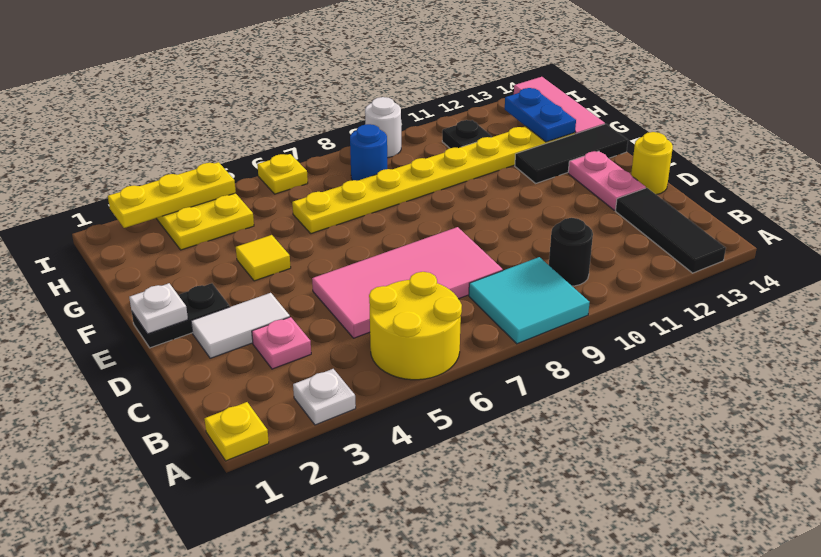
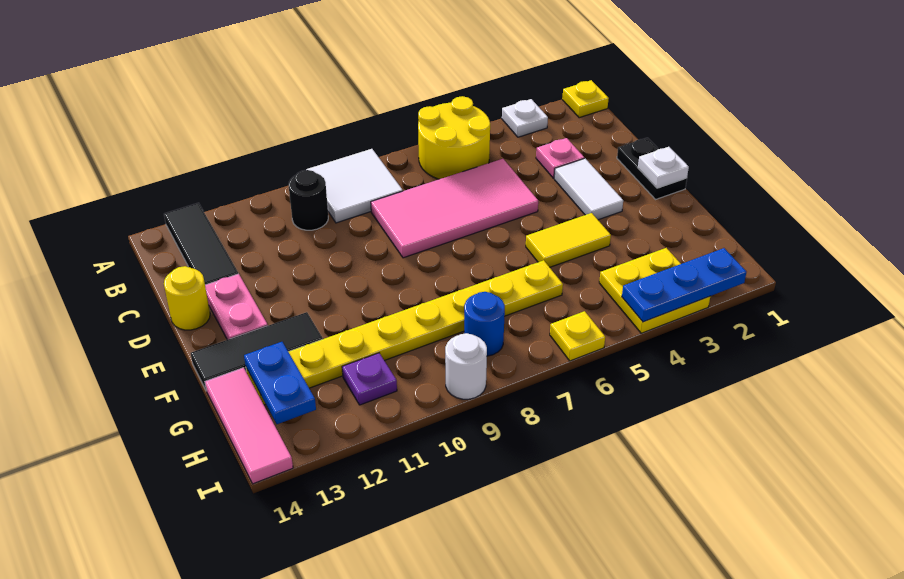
cyan 2x2 tile [469,257,590,344] -> white 2x2 tile [306,149,403,223]
white 1x2 tile [191,293,290,358] -> white 1x2 tile turned to [554,158,623,220]
black 1x2 plate [132,283,230,348] -> black 1x2 plate turned to [617,138,687,199]
yellow 1x1 tile [236,235,291,281] -> yellow 1x2 tile [526,213,611,267]
black 1x1 plate [442,120,492,148] -> purple 1x1 plate [342,353,397,405]
yellow 1x3 plate [108,162,236,228] -> blue 1x3 plate [622,248,746,322]

